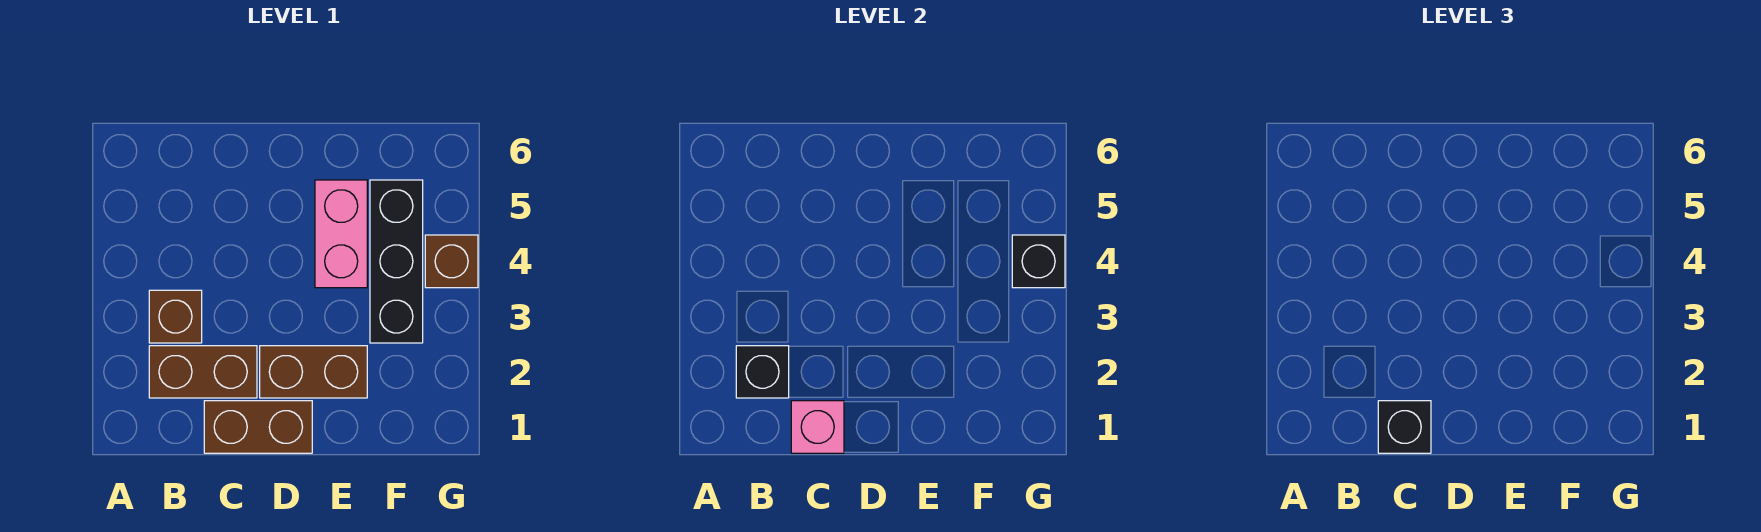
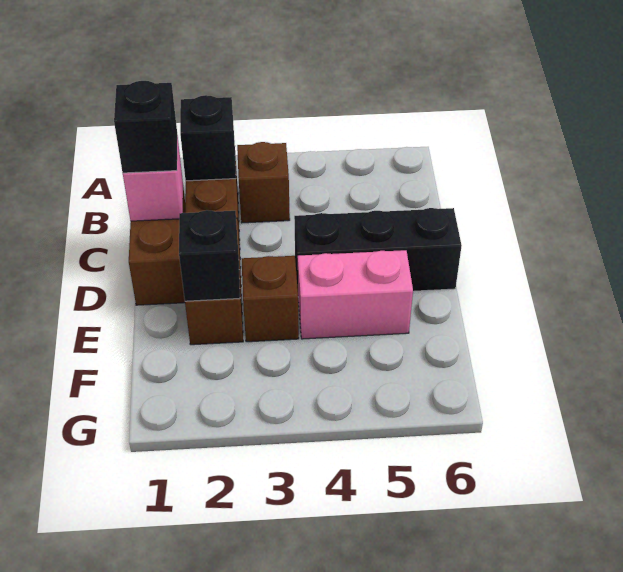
black 1x3 brick [370,180,423,343] -> black 1x3 brick moved to [294,208,462,291]
brown 1x1 brick [425,235,478,288] -> brown 1x1 brick moved to [242,256,299,342]
black 1x1 brick [1012,235,1065,288] -> black 1x1 brick moved to [179,210,240,301]

